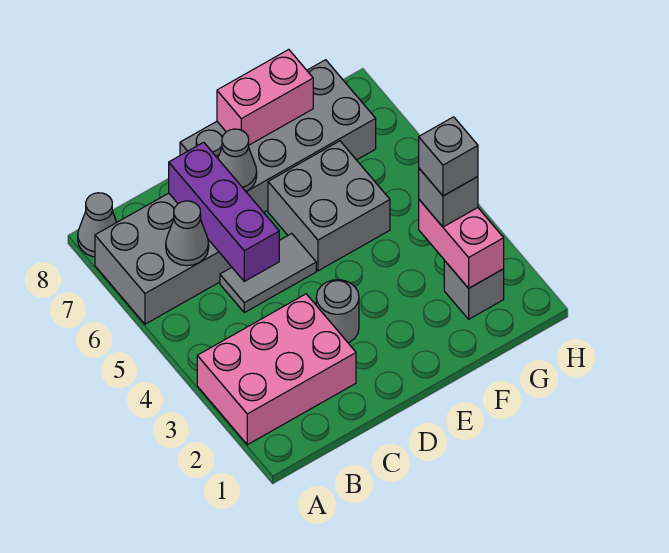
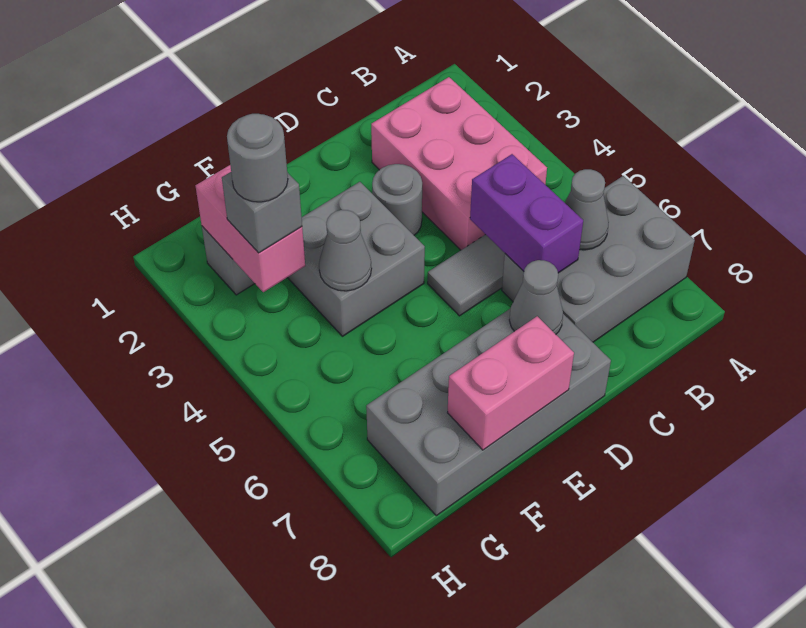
pink 2x3 brick [197,294,356,445] -> pink 2x3 brick turned to [371,77,547,250]
grey 1x1 cone [78,193,117,257] -> grey 1x1 cone moved to [319,210,372,291]
purple 1x3 brick [169,142,279,281] -> purple 1x2 brick [470,154,583,273]
grey 2x2 brick [268,141,390,271] -> grey 2x2 brick moved to [287,182,425,336]
grey 1x1 brick [419,117,478,196] -> grey 1x1 round brick [227,114,288,202]

